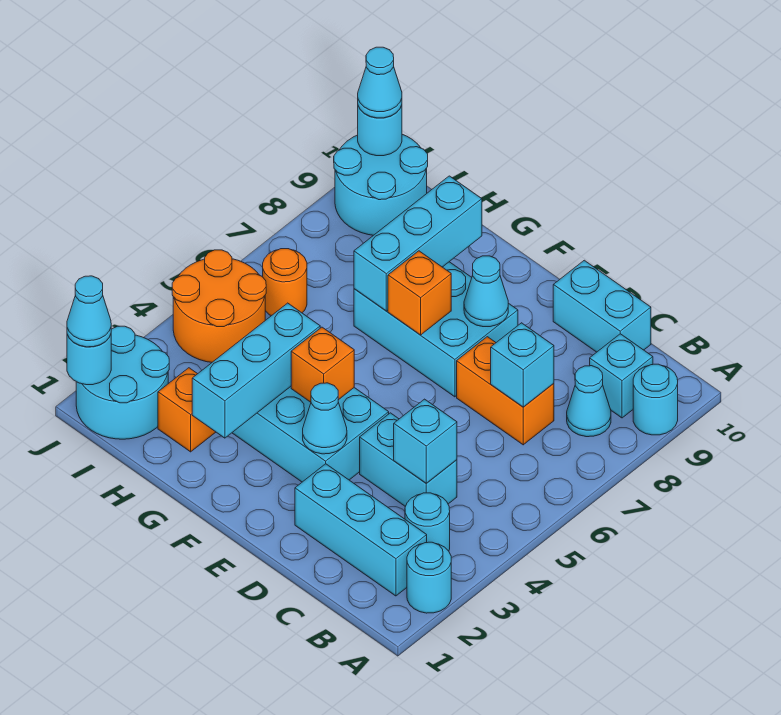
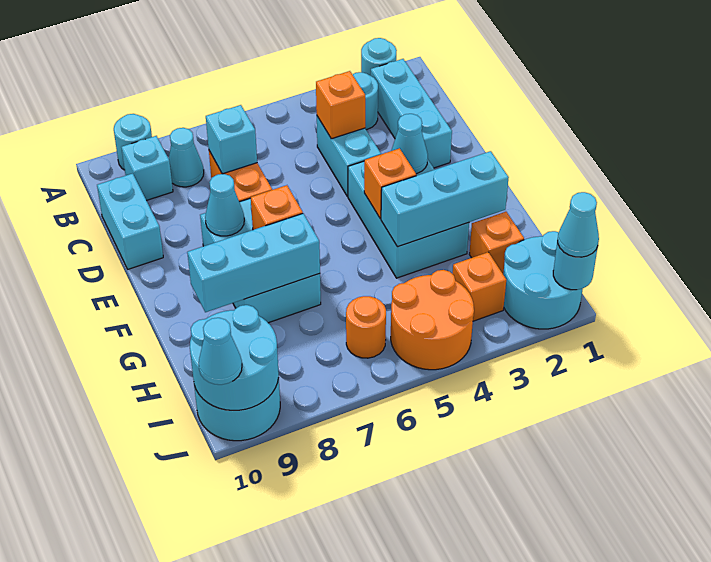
cyan 1x1 brick [394,399,457,483] -> orange 1x1 brick [316,71,365,139]
none -> orange 1x1 brick [453,252,506,321]
cyan 1x1 round brick [358,105,402,156] -> cyan 2x2 round brick [190,305,279,410]

